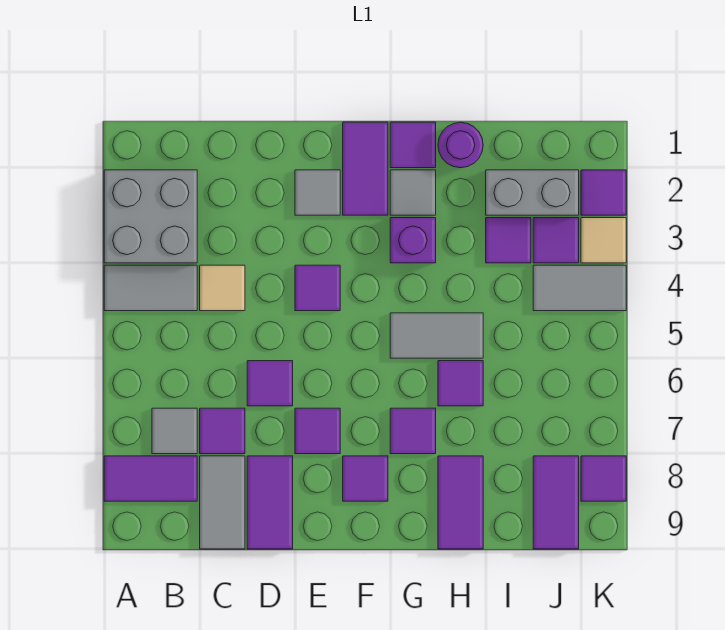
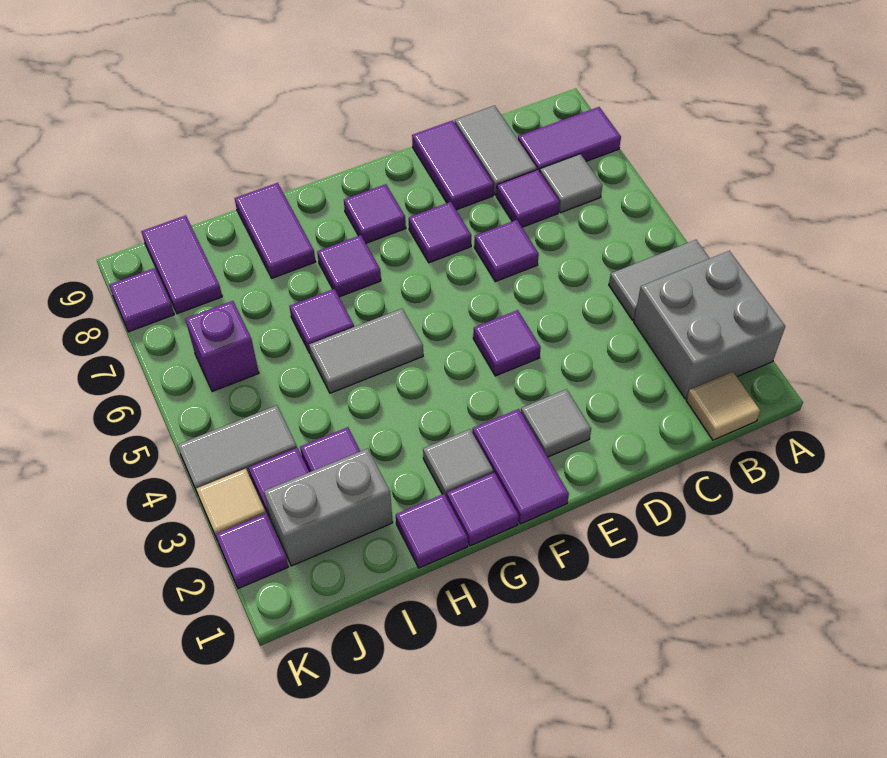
tan 1x1 tile [200,265,245,311] -> tan 1x1 tile moved to [686,372,760,440]
purple 1x1 brick [390,218,436,263] -> purple 1x1 brick moved to [185,301,259,392]
purple 1x1 round brick [438,122,483,168] -> purple 1x1 tile [396,494,468,568]

